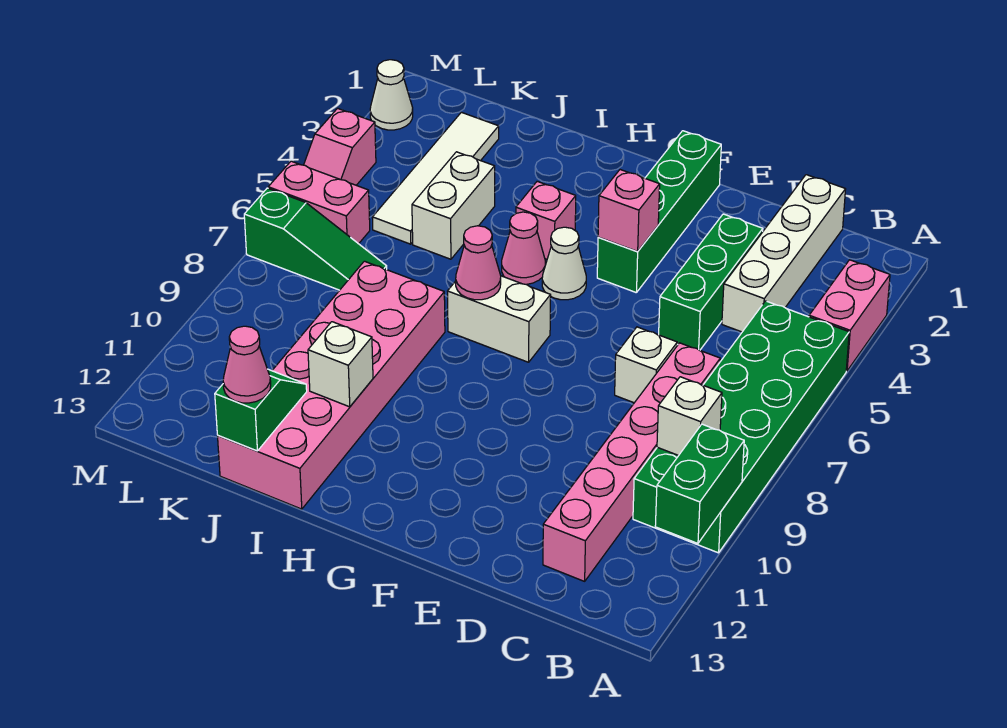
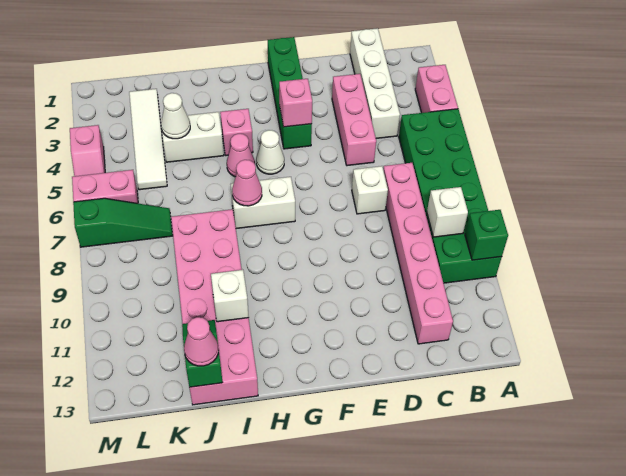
green 1x2 brick [655,424,744,543] -> green 1x1 brick [465,210,508,260]
green 1x3 brick [659,214,763,350] -> pink 1x3 brick [332,74,376,166]
white 1x2 brick [412,152,495,259] -> white 1x2 brick turned to [161,112,224,162]
white 1x1 cone [370,60,413,130] -> white 1x1 cone moved to [161,93,190,139]

